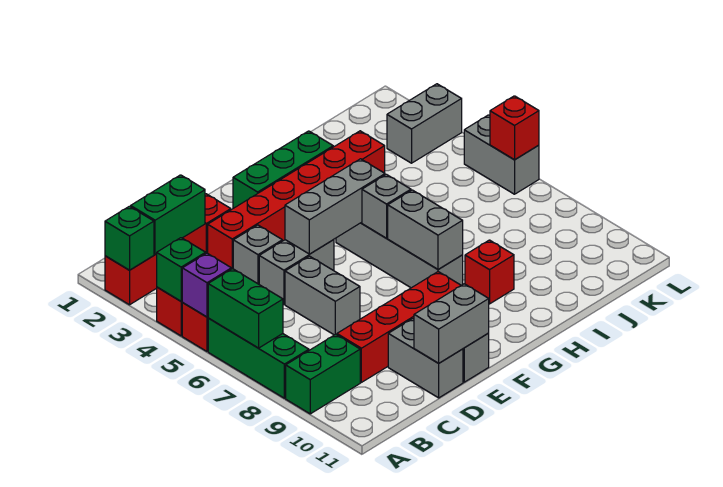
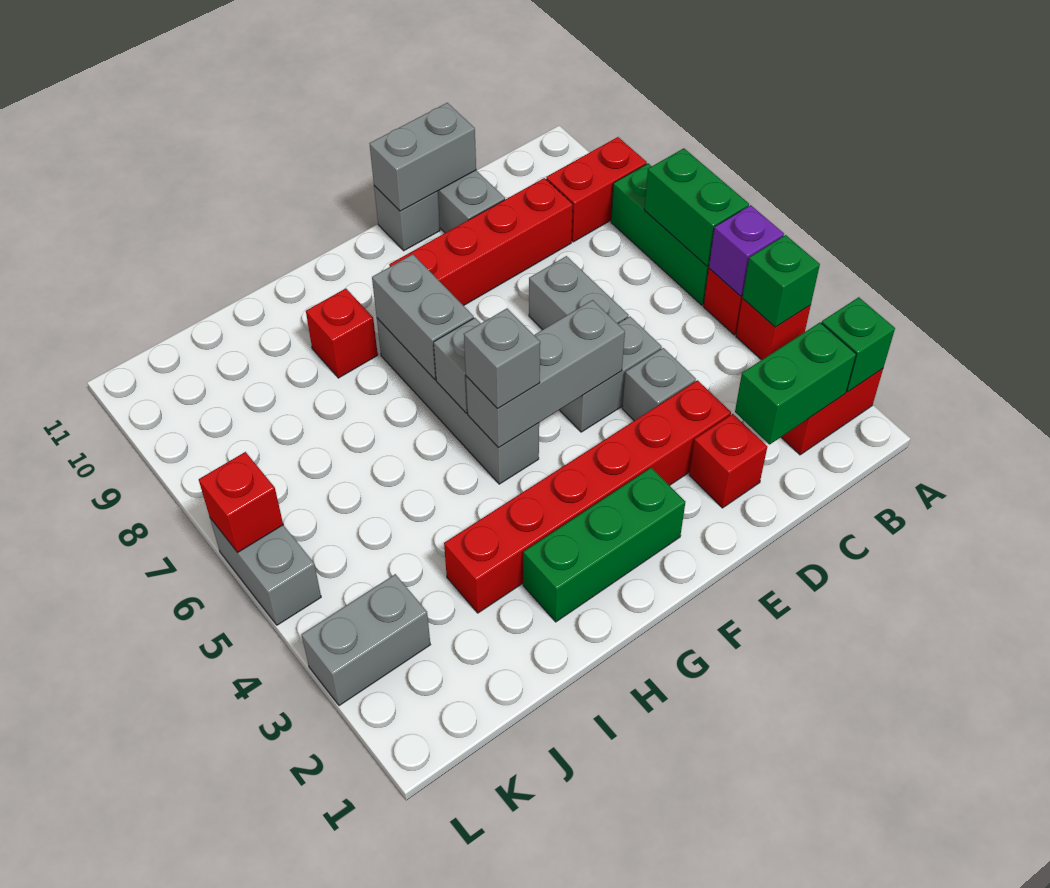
green 1x2 brick [286,334,360,414] -> red 1x2 brick [546,137,647,242]
none -> grey 1x1 brick [464,309,540,409]

